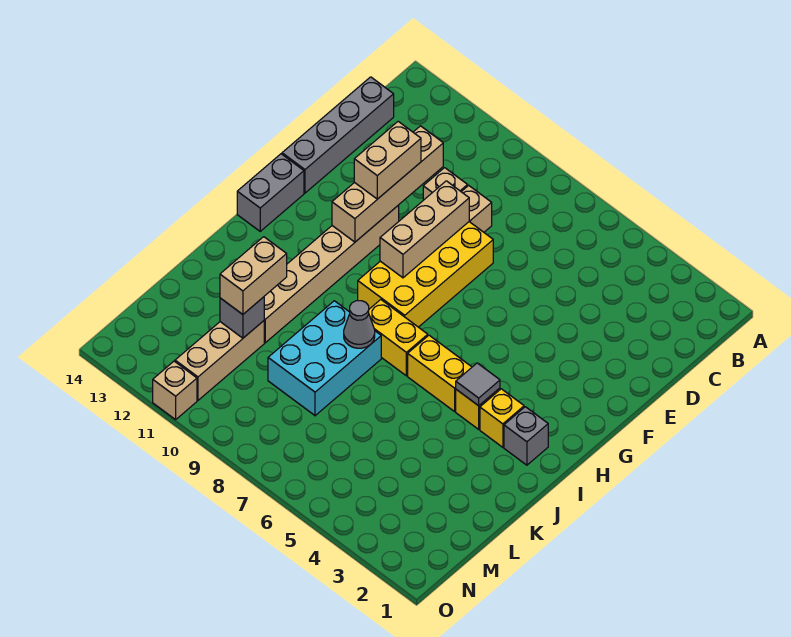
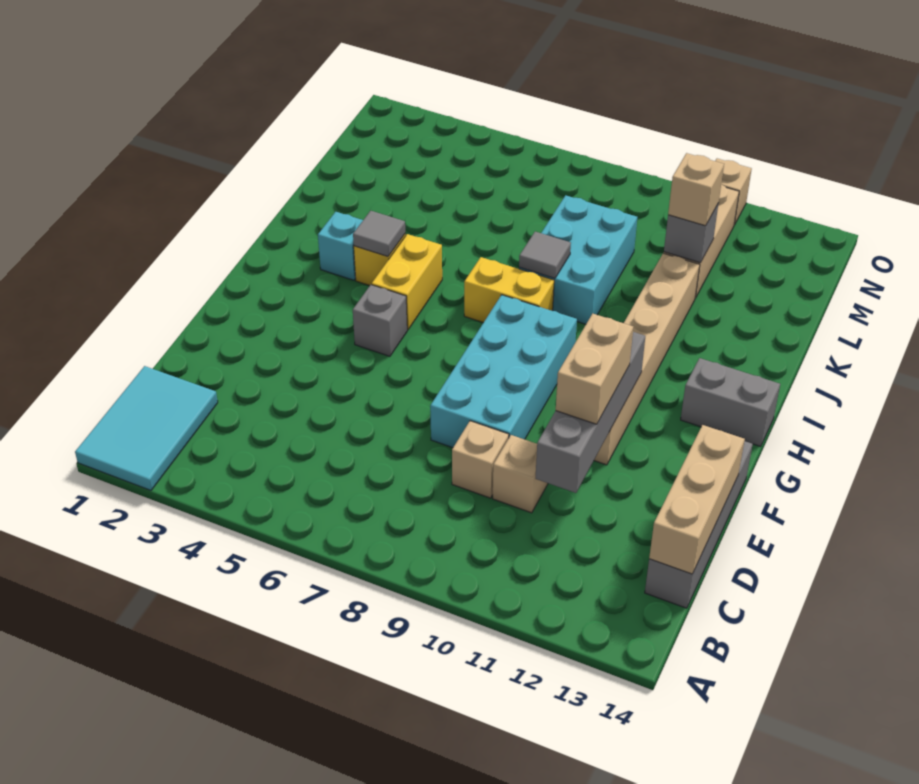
none -> cyan 2x3 tile [75,366,218,490]
tan 1x4 brick [332,126,443,242] -> grey 1x4 brick [536,332,645,493]
yellow 2x4 brick [358,222,493,327] -> cyan 2x4 brick [430,295,577,448]
tan 1x3 brick [380,181,469,278] -> tan 1x3 brick moved to [649,425,745,574]
grey 1x2 brick [237,154,304,231] -> grey 1x2 brick turned to [681,358,780,447]
grey 1x1 brick [504,407,548,465] -> grey 1x1 brick moved to [353,285,407,356]
yellow 1x1 brick [480,389,524,447] -> cyan 1x1 brick [318,212,363,280]
yellow 1x2 brick [408,335,472,411] -> yellow 1x2 brick turned to [372,234,442,330]
grey 1x1 cone [344,301,375,348] -> grey 1x1 tile [519,232,571,278]
tan 1x2 brick [220,237,287,314] -> tan 1x1 brick [668,153,724,226]

